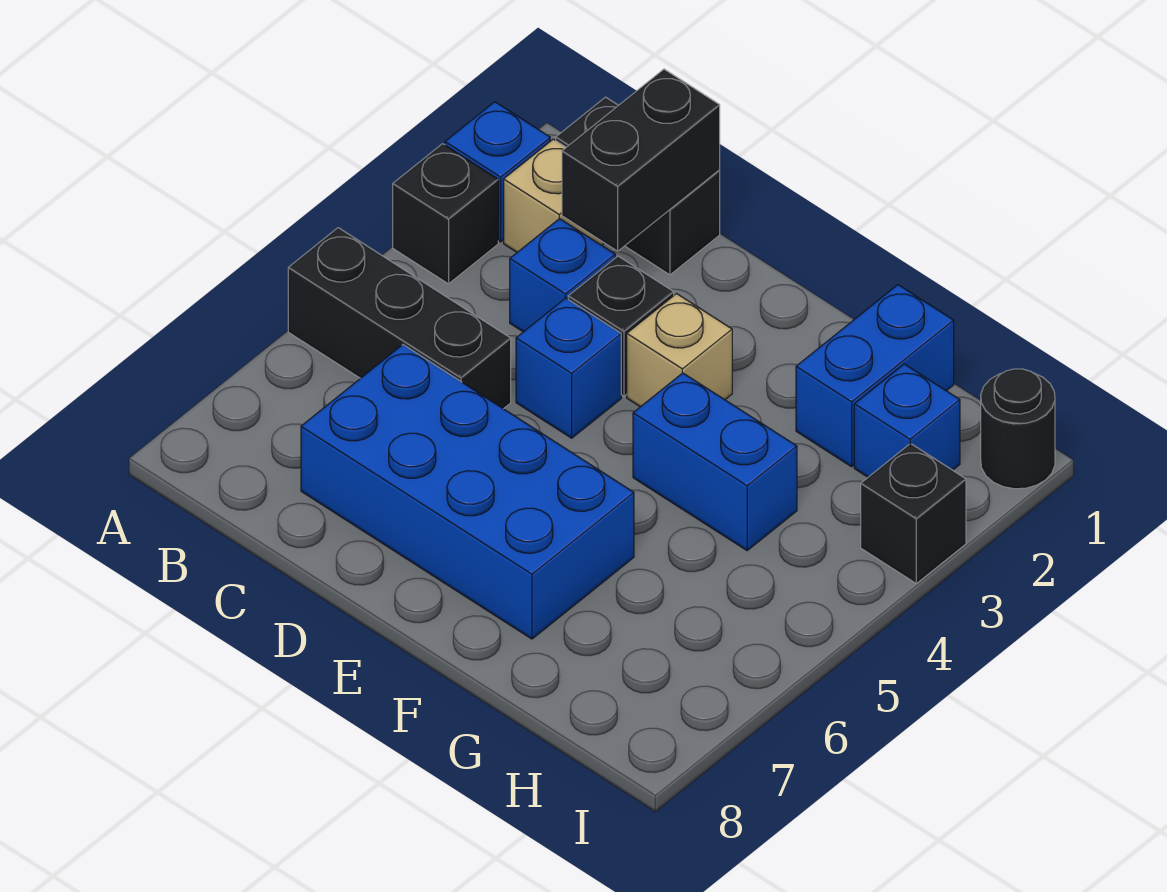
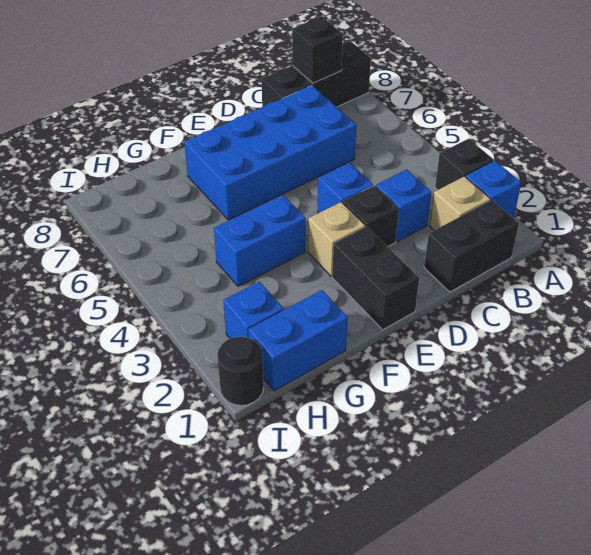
black 1x3 brick [288,228,511,409] -> black 1x3 brick moved to [262,41,371,107]
black 1x2 brick [562,69,720,251] -> black 1x2 brick moved to [332,227,419,330]
blue 1x2 brick [796,285,954,467] -> blue 1x2 brick turned to [248,290,348,391]
black 1x1 brick [861,443,966,584] -> black 1x1 brick moved to [292,17,343,83]

